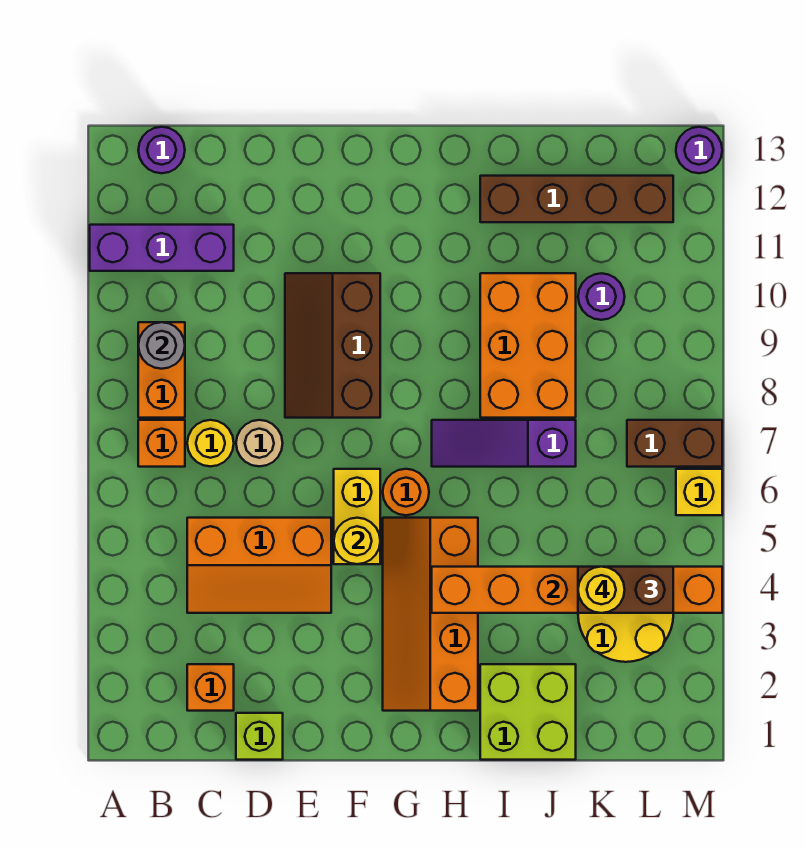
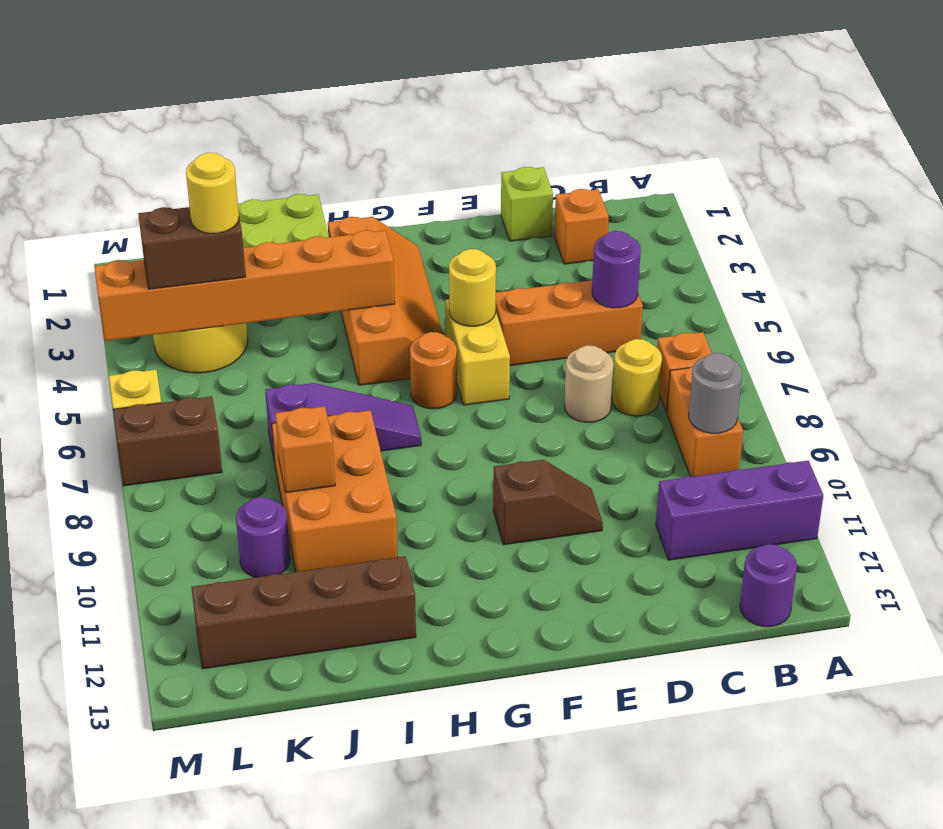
brown 2x3 slope [285,273,380,418] -> brown 1x2 slope [493,460,603,545]
none -> orange 1x1 brick [275,406,335,493]
purple 1x1 round brick [676,127,722,173] -> purple 1x1 round brick moved to [592,231,641,308]

